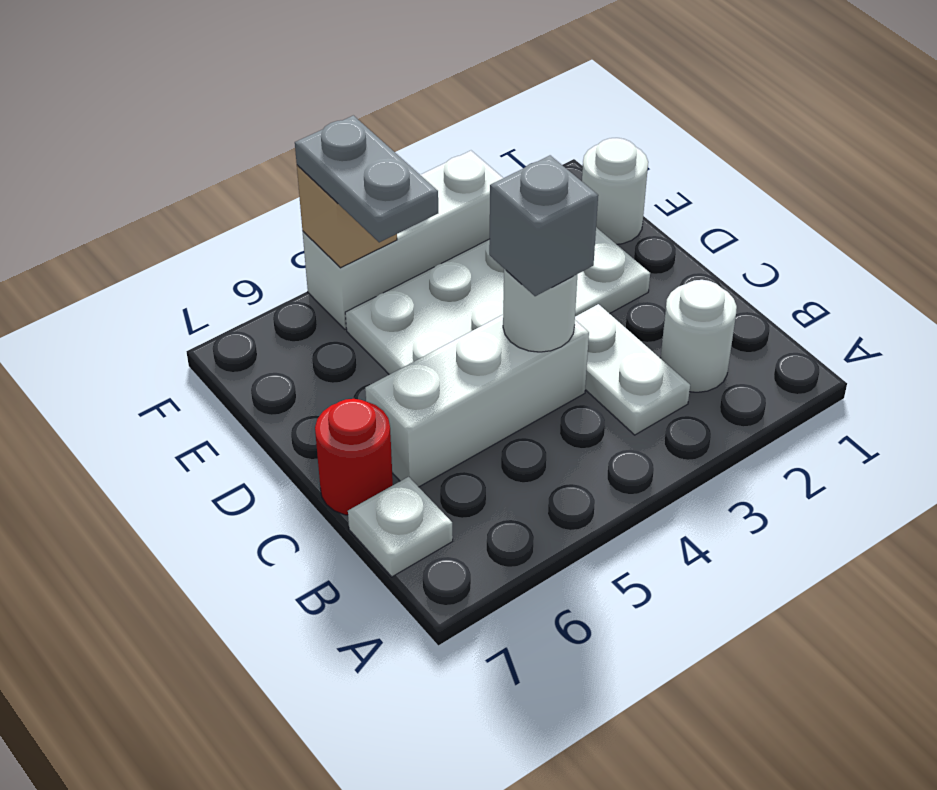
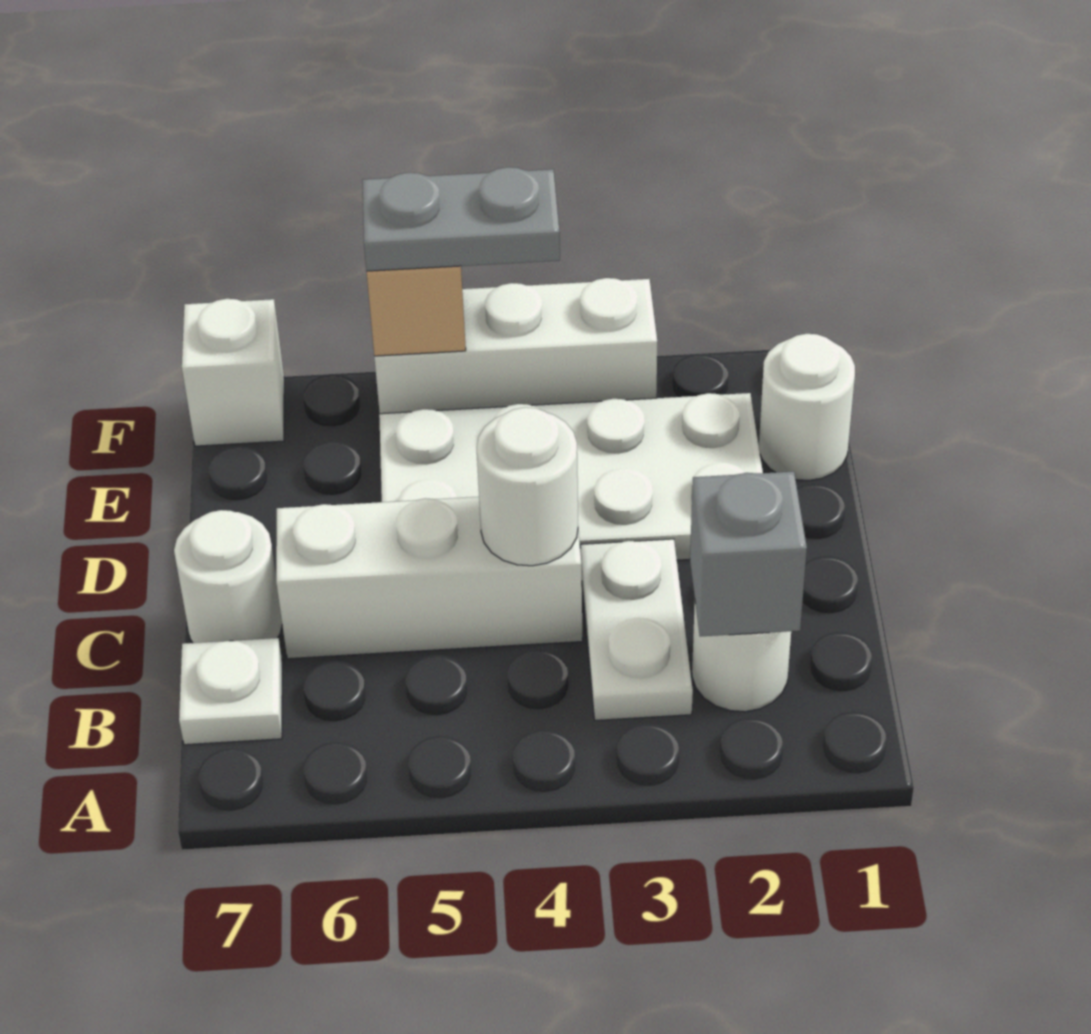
grey 1x1 brick [489,155,598,296] -> grey 1x1 brick moved to [690,471,807,637]
red 1x1 round brick [315,399,393,515] -> white 1x1 round brick [174,510,282,643]
grey 1x2 plate [295,115,438,242] -> grey 1x2 plate turned to [362,167,560,271]
none -> white 1x1 brick [182,299,284,446]

